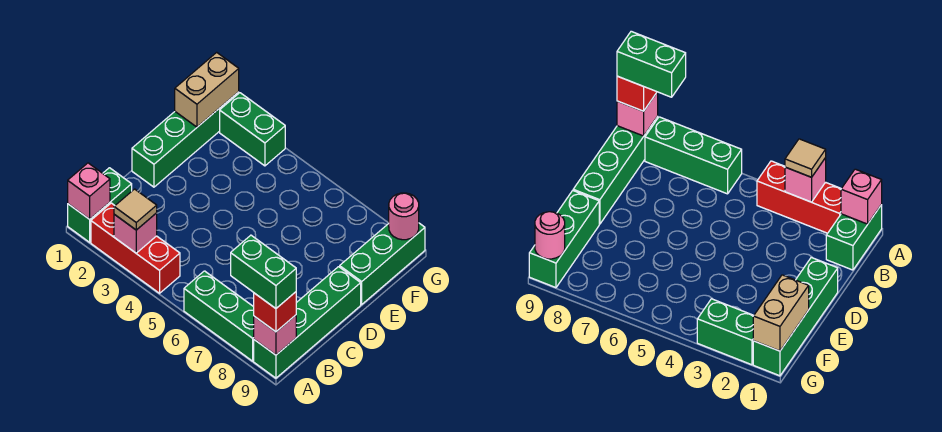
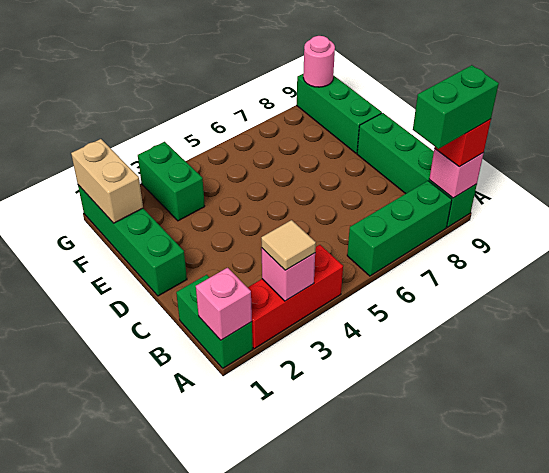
green 1x2 brick [220,93,285,166] -> green 1x2 brick turned to [138,142,205,221]

